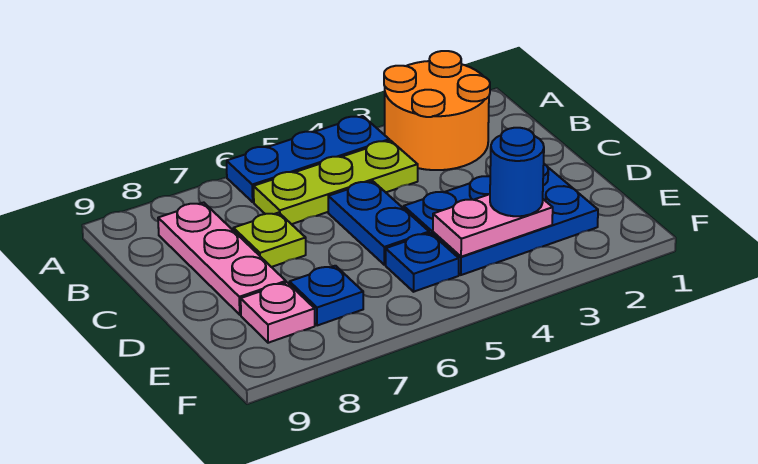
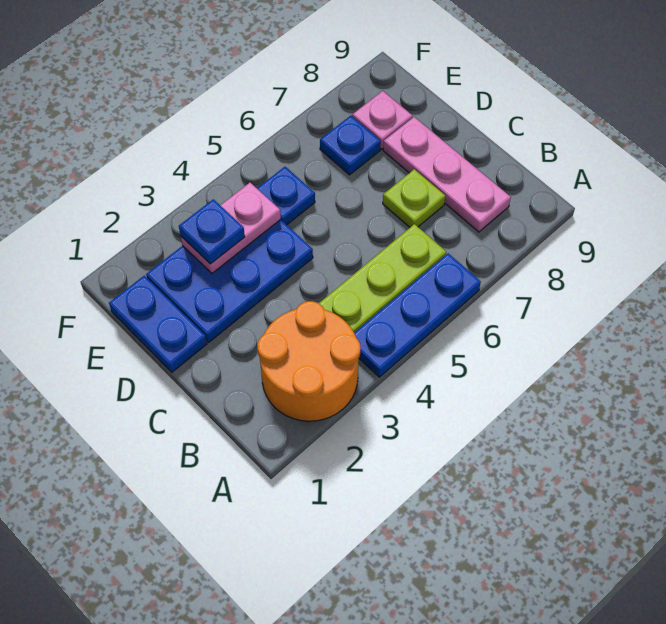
blue 1x2 plate [328,181,429,265] -> blue 1x2 plate moved to [109,276,207,372]
blue 1x1 round brick [490,128,544,216] -> blue 1x1 plate [179,199,245,264]

